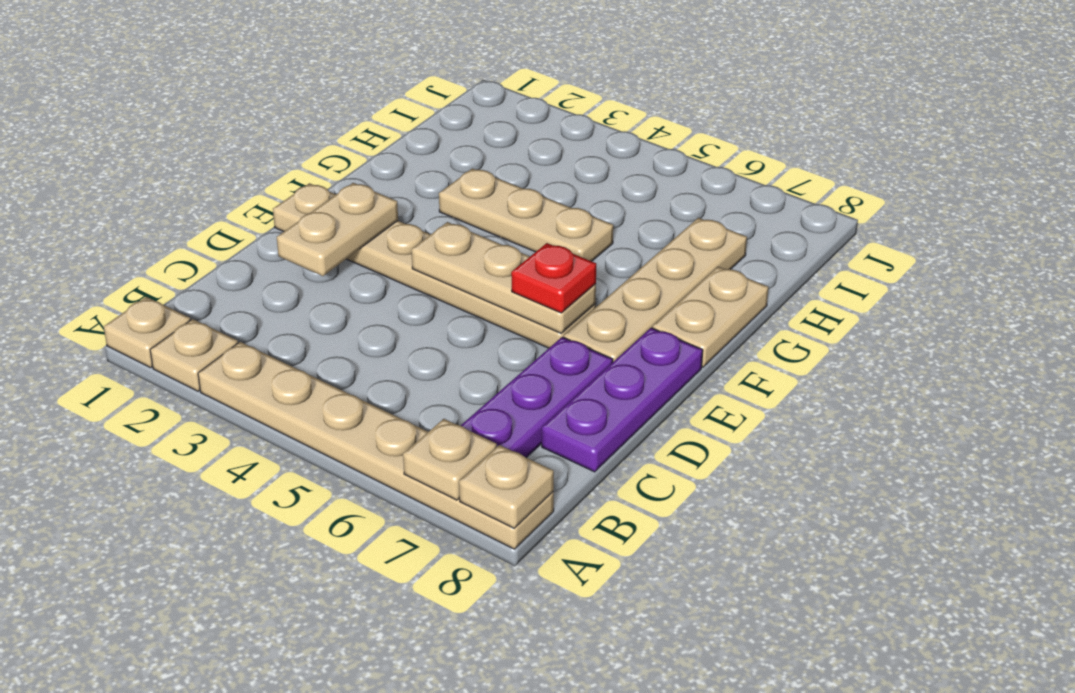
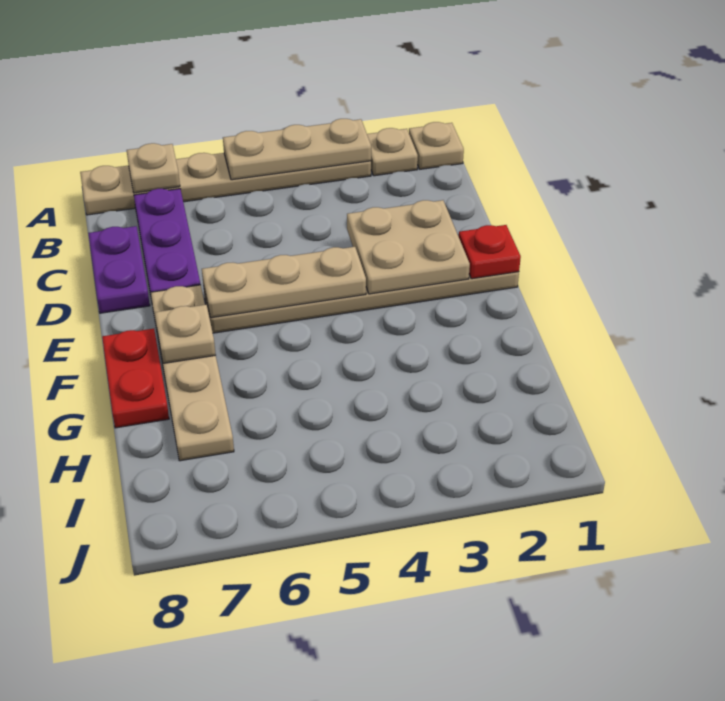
tan 1x1 plate [459,445,554,528] -> tan 1x1 plate moved to [155,305,216,363]
purple 1x3 plate [542,328,703,472] -> purple 1x2 plate [88,226,150,313]
tan 1x2 plate [277,183,398,276] -> tan 2x2 plate [347,200,470,294]
red 1x1 plate [511,243,596,313] -> red 1x1 plate moved to [459,225,521,279]
tan 1x2 plate [653,267,768,367] -> red 1x2 plate [102,329,169,428]
tan 1x3 plate [439,168,613,261] -> tan 1x3 plate moved to [223,119,371,180]

